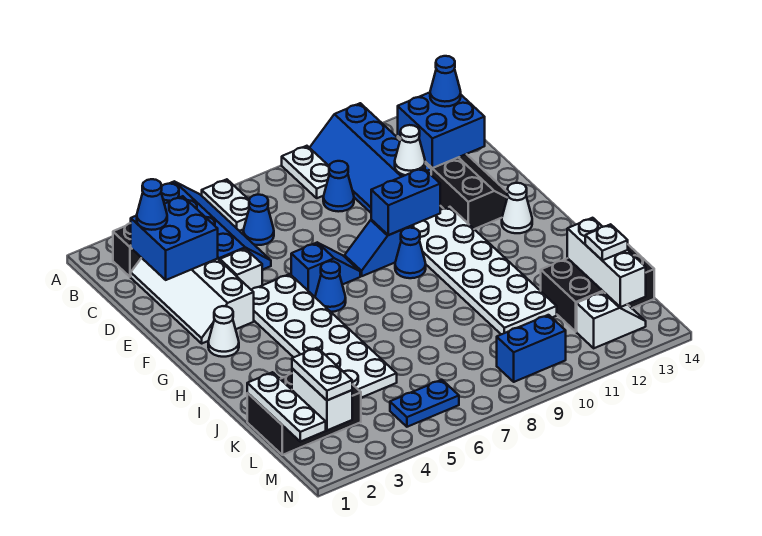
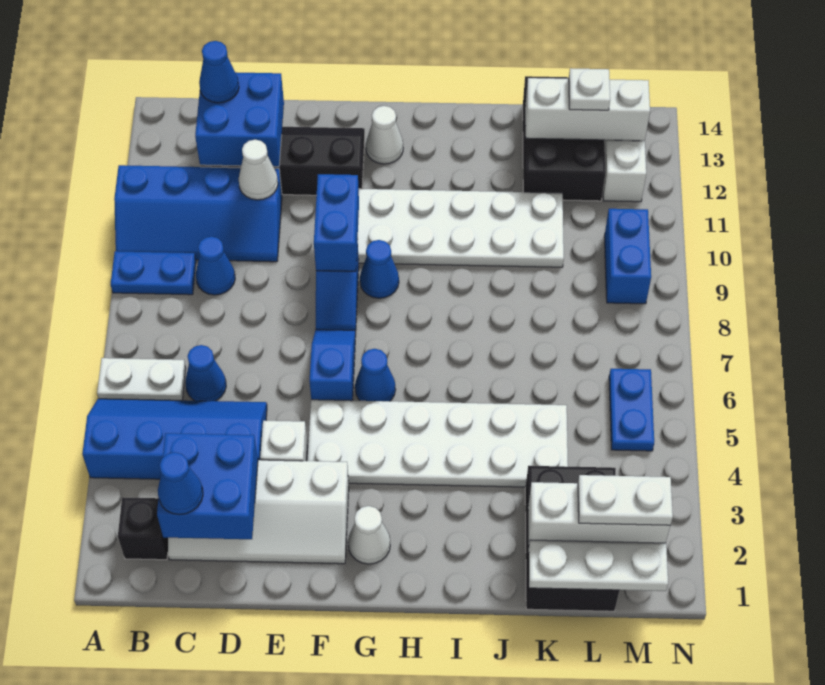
white 1x2 plate [282,146,329,198] -> blue 1x2 plate [111,251,196,295]
white 1x2 brick [292,368,352,430] -> white 1x3 brick [528,482,670,543]

